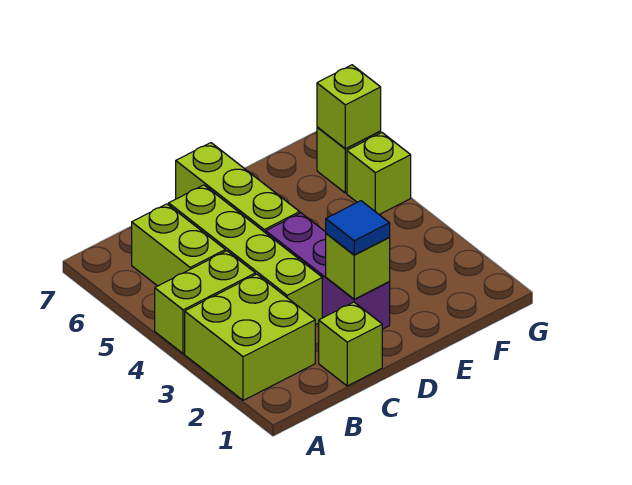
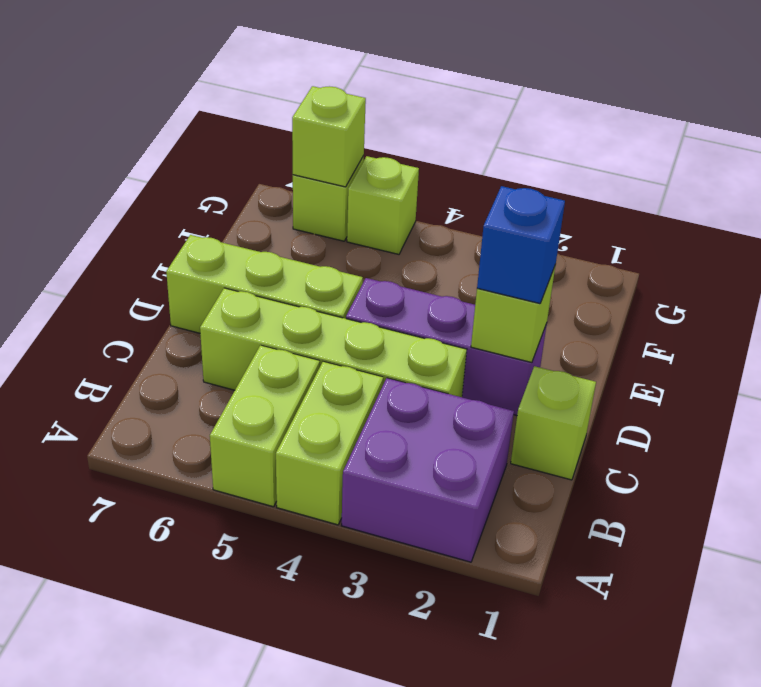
lime 2x2 brick [185,274,315,400] -> purple 2x2 brick [342,378,514,562]
lime 1x2 brick [132,204,225,286] -> lime 1x2 brick turned to [210,345,320,507]
blue 1x1 tile [326,201,390,255] -> blue 1x1 brick [477,186,565,304]

